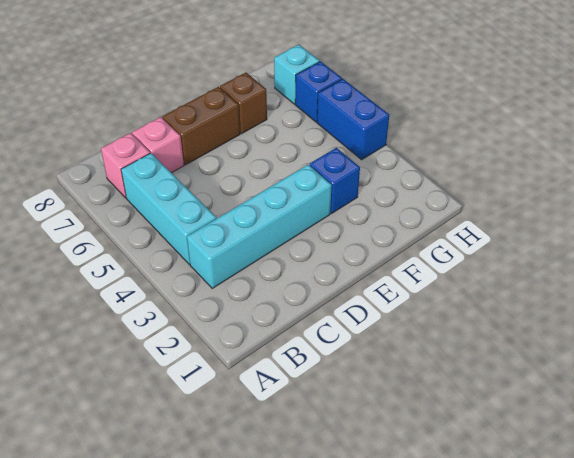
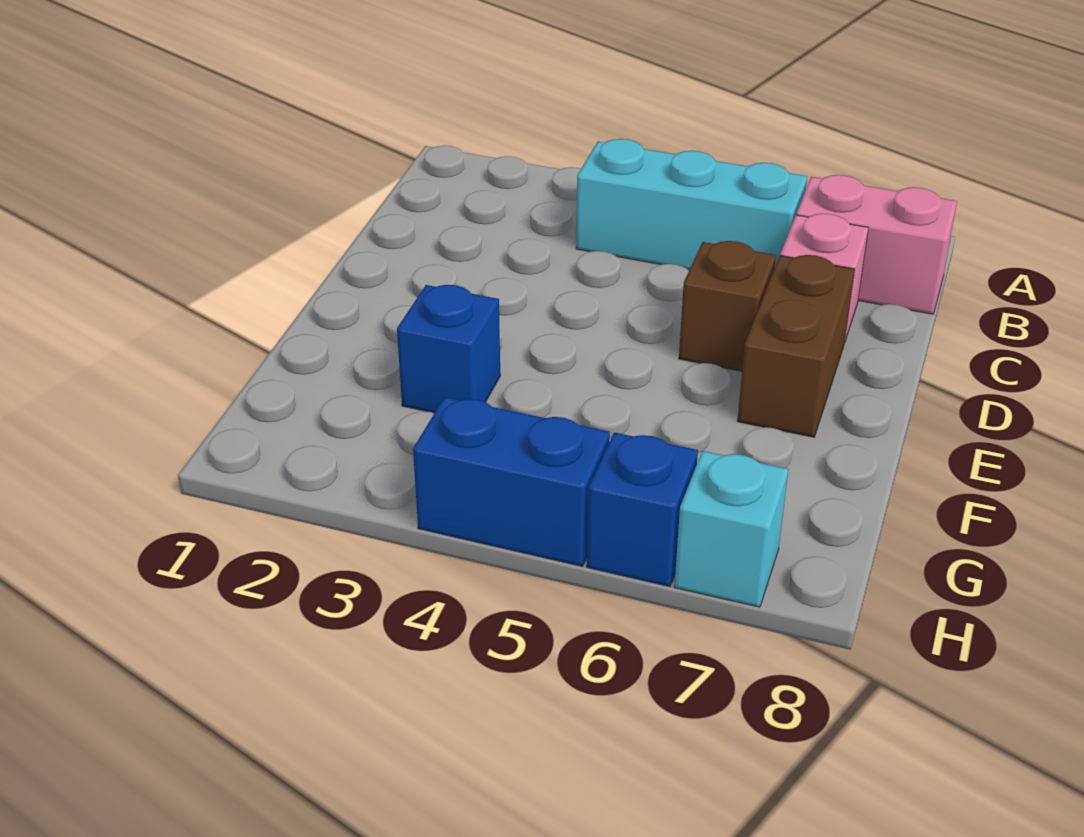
cyan 1x4 brick [187,165,332,288] -> none
pink 1x1 brick [101,133,150,198] -> pink 1x2 brick [796,175,957,314]
brown 1x1 brick [220,73,267,134] -> brown 1x1 brick moved to [679,241,776,371]

